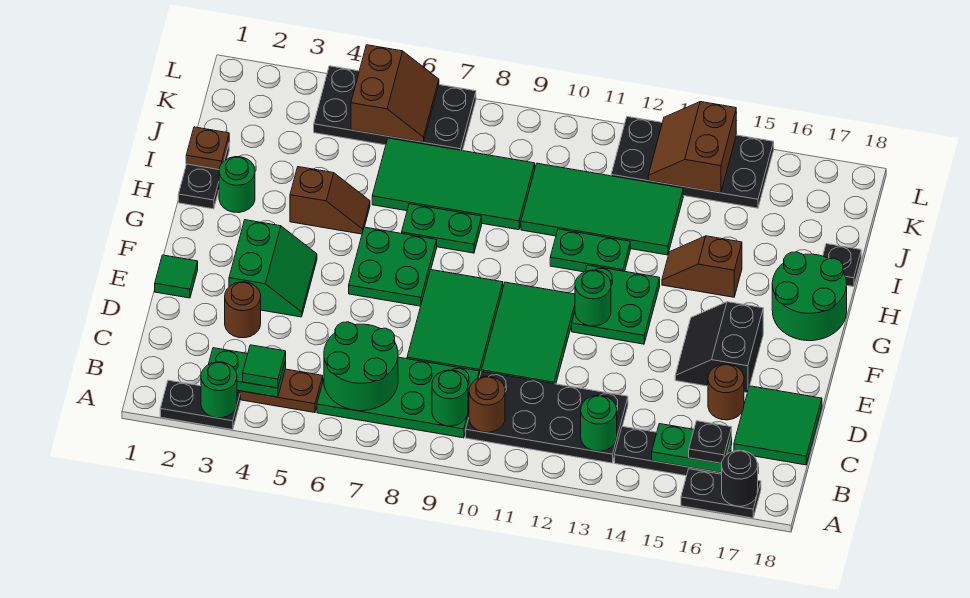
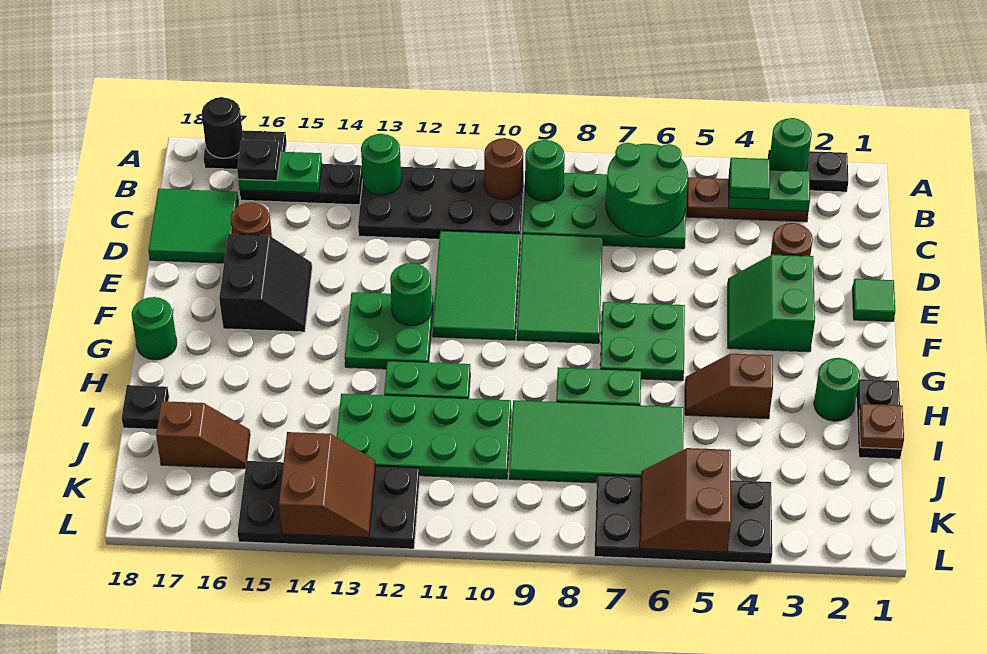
green 2x2 round brick [772,252,847,341] -> green 1x1 round brick [132,297,177,360]
brown 1x2 slope [662,236,742,297] -> brown 1x2 slope moved to [156,401,250,469]
green 2x4 tile [521,163,683,255] -> green 2x4 plate [337,394,511,479]

